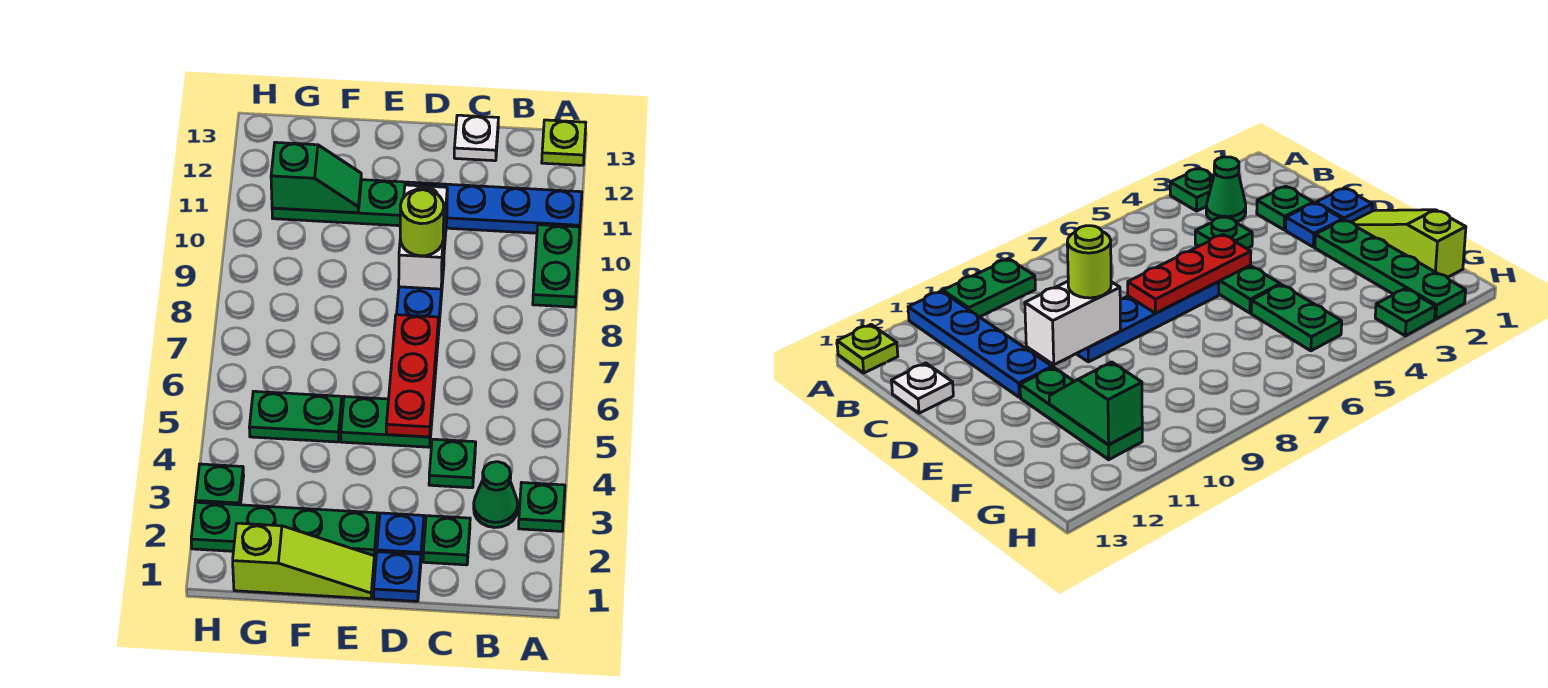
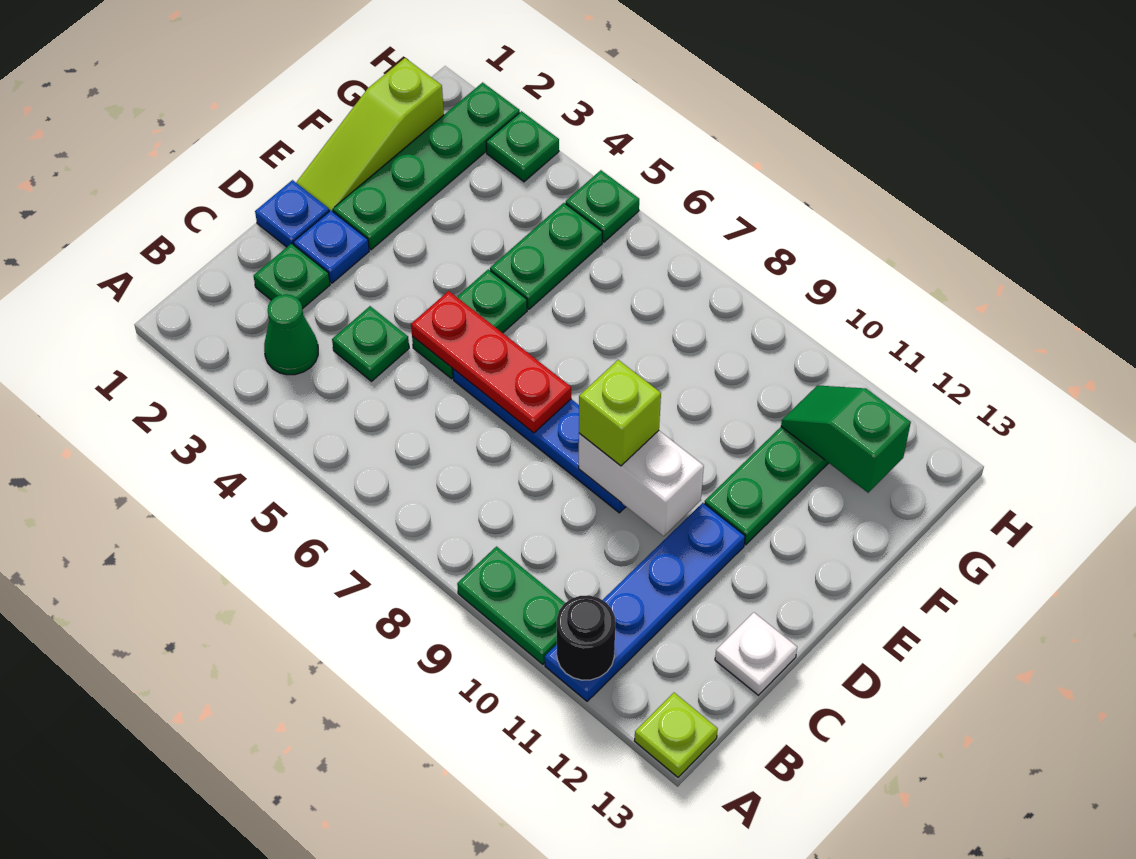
green 1x1 plate [519,483,565,531] -> green 1x1 plate moved to [566,170,639,242]
none -> black 1x1 round brick [557,595,615,680]
lime 1x1 round brick [400,189,444,256] -> lime 1x1 brick [579,360,661,466]
green 1x2 slope [271,142,361,213] -> green 1x2 slope turned to [781,385,911,493]

